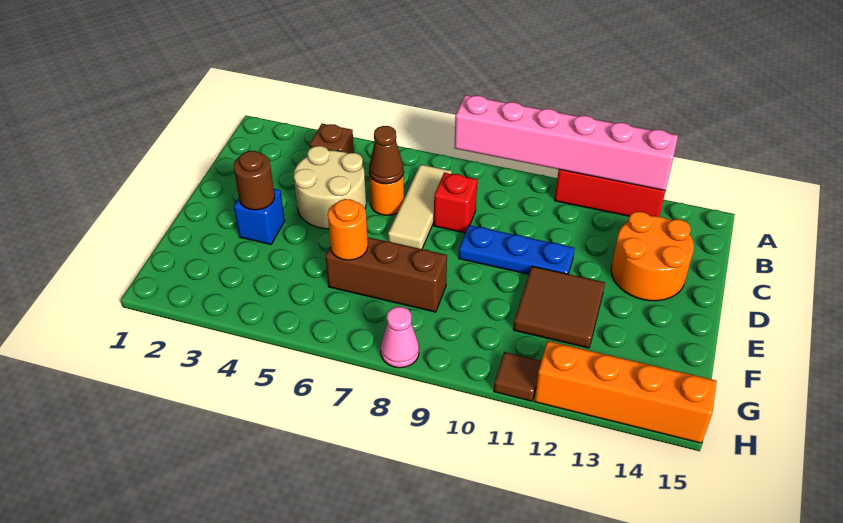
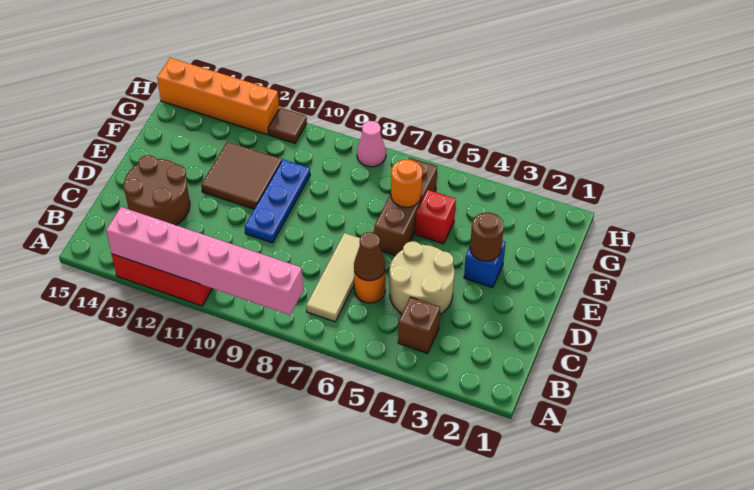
red 1x1 brick [434,173,477,233] -> red 1x1 brick moved to [416,190,456,244]
orange 2x2 round brick [611,212,694,301] -> brown 2x2 round brick [123,155,190,225]
blue 1x3 plate [459,225,575,274] -> blue 1x3 plate turned to [245,159,310,243]
brown 1x3 brick [325,237,447,312] -> brown 1x3 brick turned to [374,158,437,256]

